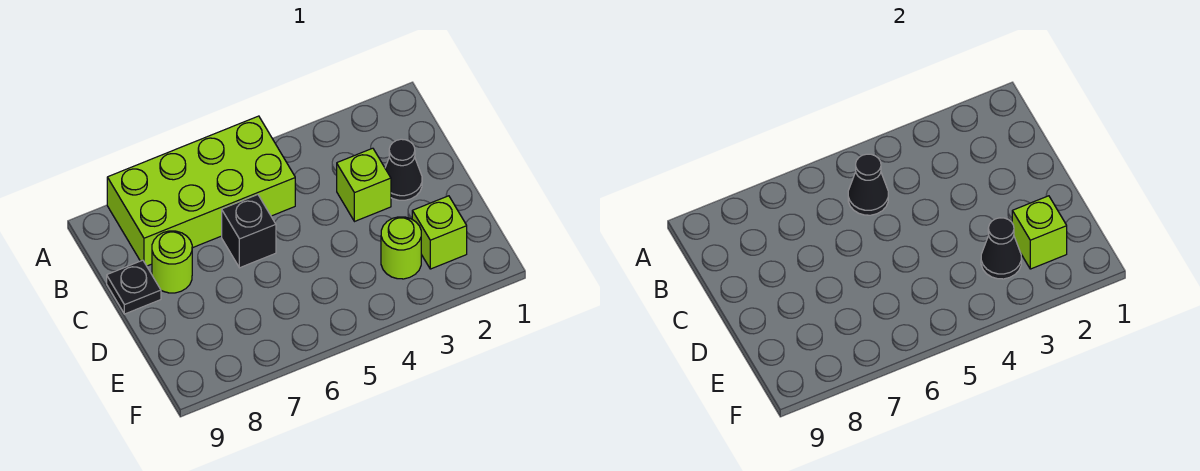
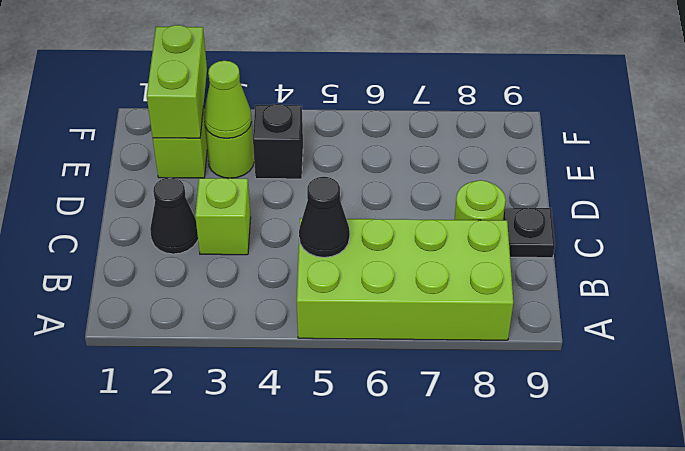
black 1x1 brick [222,195,276,268] -> black 1x1 brick moved to [253,104,303,179]
lime 1x1 brick [1012,196,1067,269] -> lime 1x2 brick [147,25,207,138]
black 1x1 cone [981,218,1021,279] -> lime 1x1 cone [204,61,252,138]

